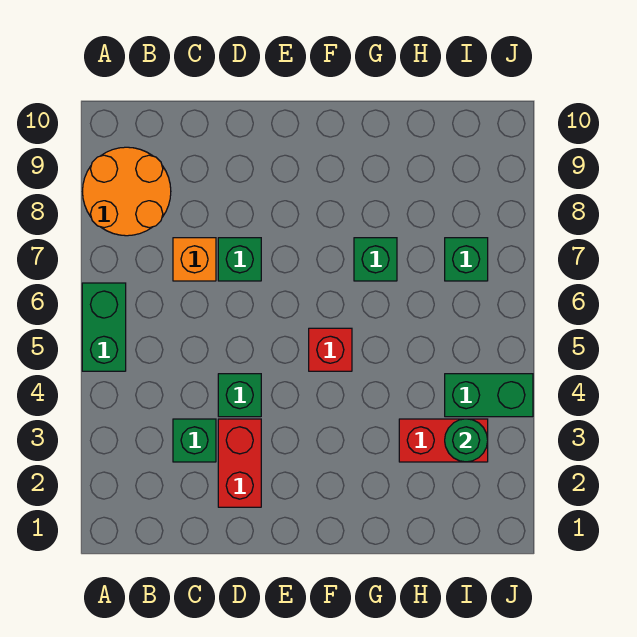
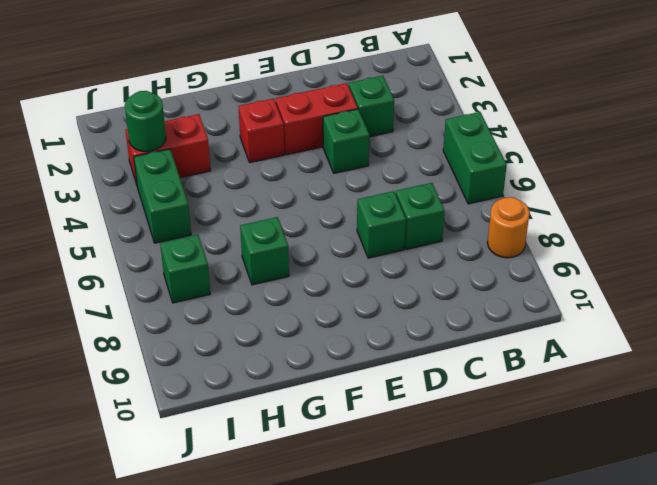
orange 2x2 round brick [83,147,171,236] -> orange 1x1 round brick [487,197,530,258]
orange 1x1 brick [173,238,216,281] -> green 1x1 brick [396,183,445,249]
red 1x2 brick [218,419,261,507] -> red 1x2 brick turned to [276,83,358,155]
red 1x1 brick [309,328,352,371] -> red 1x1 brick moved to [238,99,284,162]
green 1x2 brick [445,374,533,417] -> green 1x2 brick turned to [134,149,191,243]

